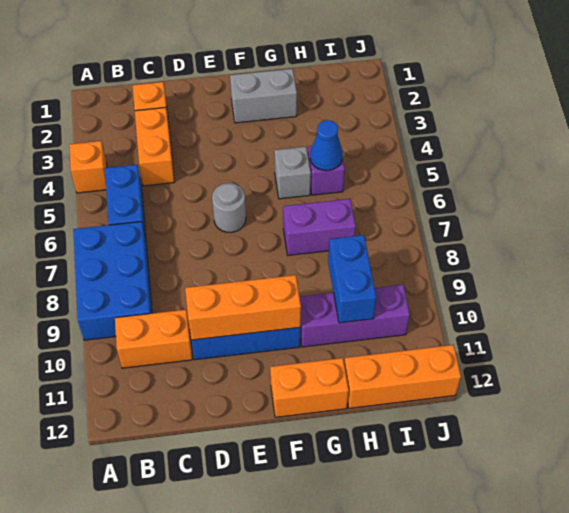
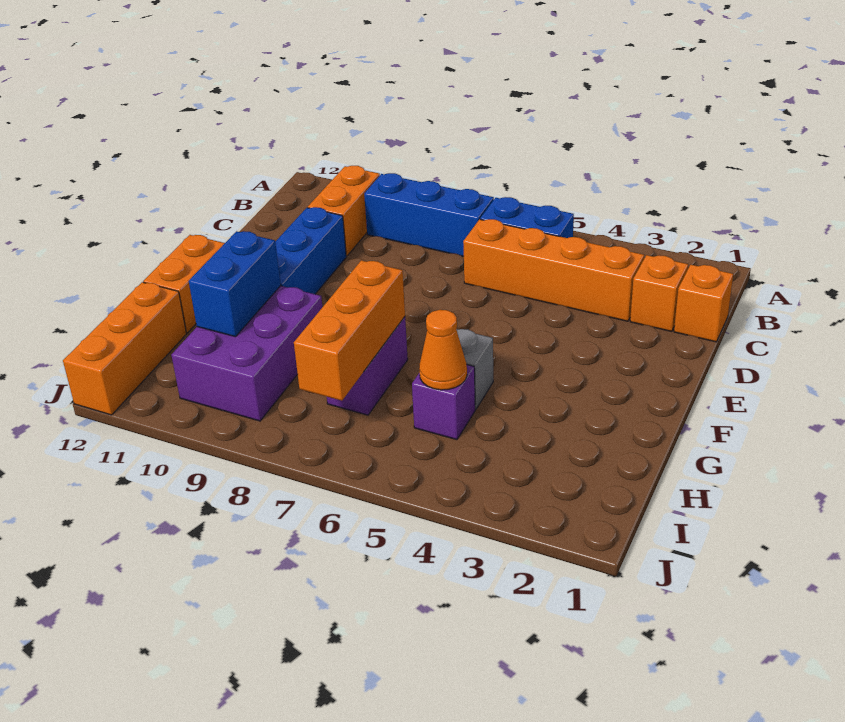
orange 1x1 brick [69,141,107,193] -> orange 1x1 brick moved to [674,265,733,342]
blue 2x3 brick [73,222,152,340] -> blue 1x3 brick [364,173,494,256]
orange 1x2 brick [135,107,174,186] -> orange 1x4 brick [463,219,644,321]
orange 1x3 brick [185,275,301,340] -> orange 1x3 brick moved to [294,260,405,401]
grey 1x1 round brick [212,183,246,232] -> none
grey 1x2 brick [230,69,297,123] -> none
purple 1x3 brick [300,285,410,347] -> purple 2x3 brick [171,286,322,421]
blue 1x1 cone [310,120,343,171] -> orange 1x1 cone [419,310,467,390]
blue 1x2 brick [328,235,376,323] -> blue 1x2 brick turned to [189,231,281,337]

